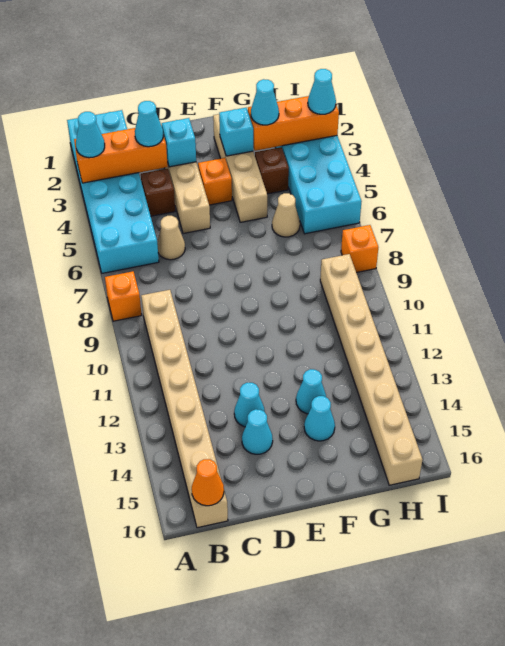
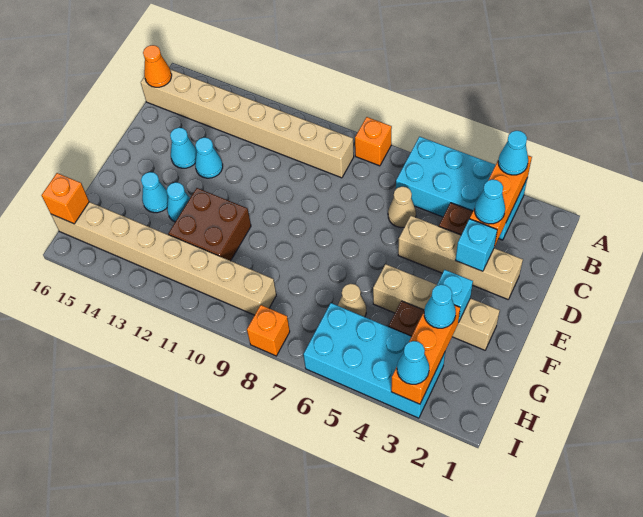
cyan 2x6 brick [67,110,159,273] -> cyan 2x4 brick [396,137,527,240]
orange 1x1 brick [198,158,232,205] -> orange 1x1 brick moved to [42,173,89,224]
none -> brown 2x2 brick [168,188,251,261]

